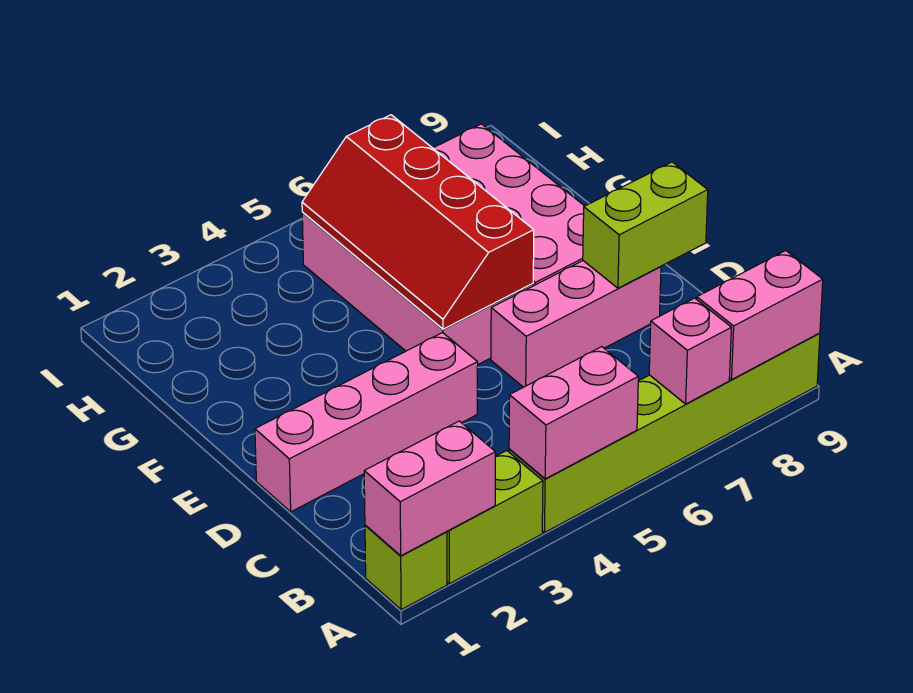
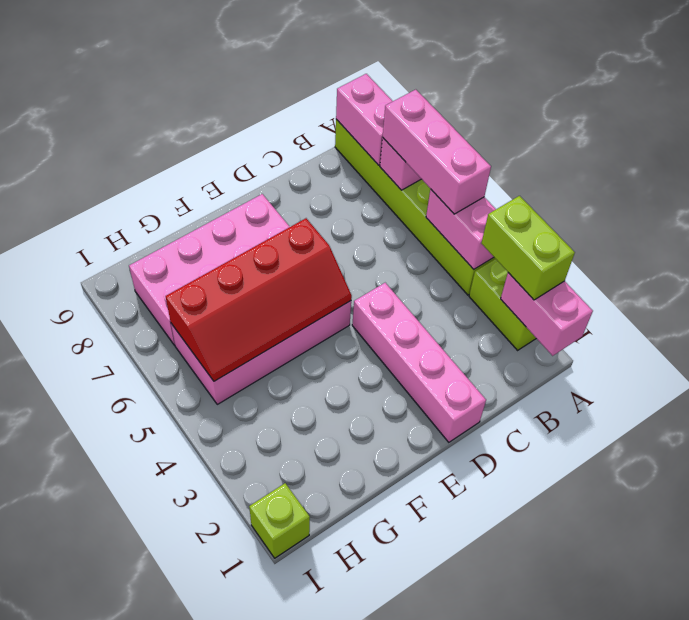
lime 1x1 brick [365,525,447,610] -> lime 1x1 brick moved to [249,483,310,558]
pink 1x3 brick [491,261,661,387] -> pink 1x3 brick moved to [383,90,491,214]
lime 1x2 brick [583,162,708,288] -> lime 1x2 brick moved to [481,196,575,300]

